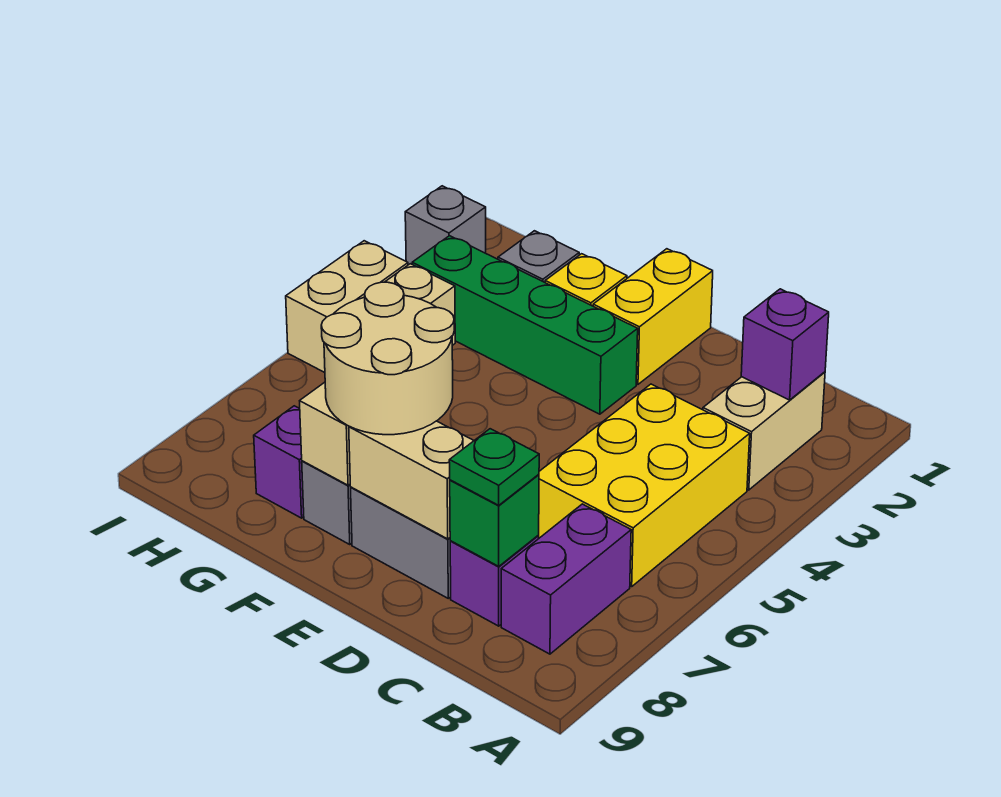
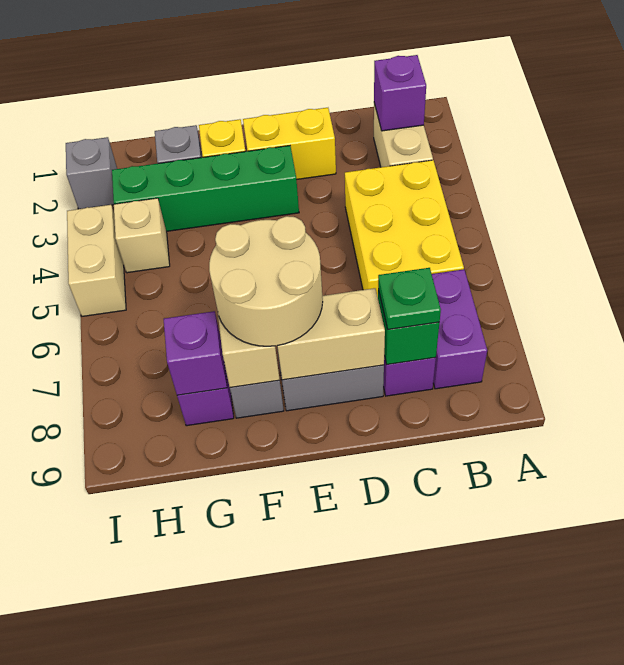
yellow 1x2 brick [593,249,713,384] -> yellow 1x2 brick turned to [243,108,336,180]
none -> purple 1x1 brick [164,311,227,395]

